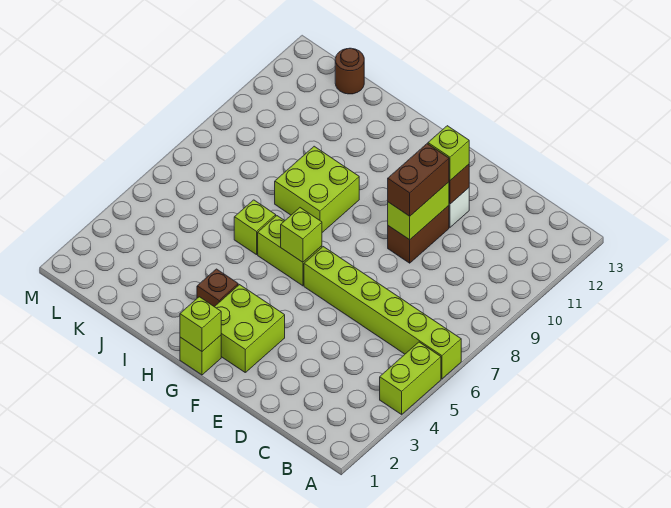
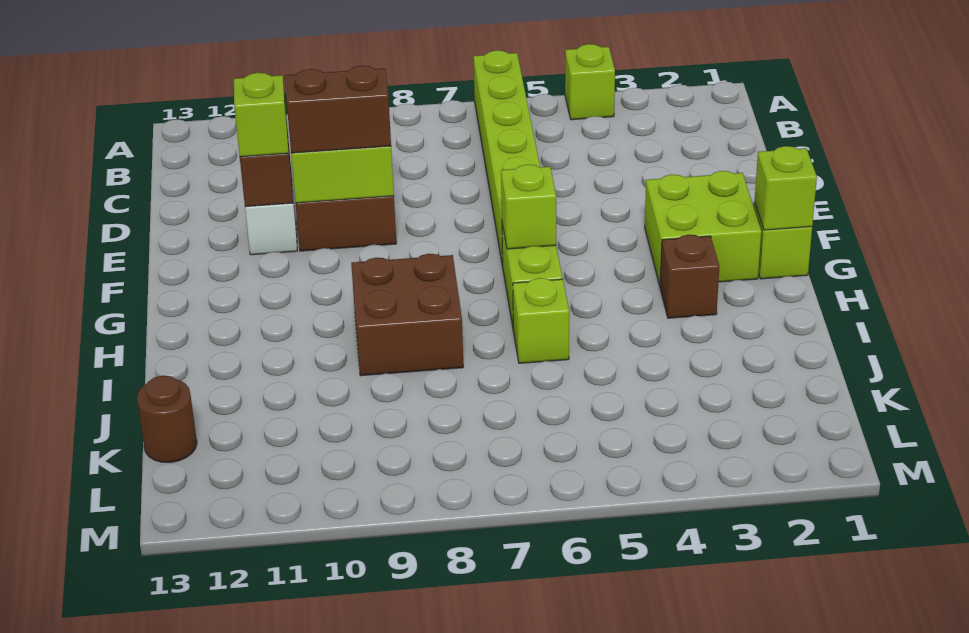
lime 1x2 brick [380,342,441,414] -> lime 1x1 brick [565,44,615,120]
lime 2x2 brick [275,146,359,232] -> brown 2x2 brick [351,254,463,376]

